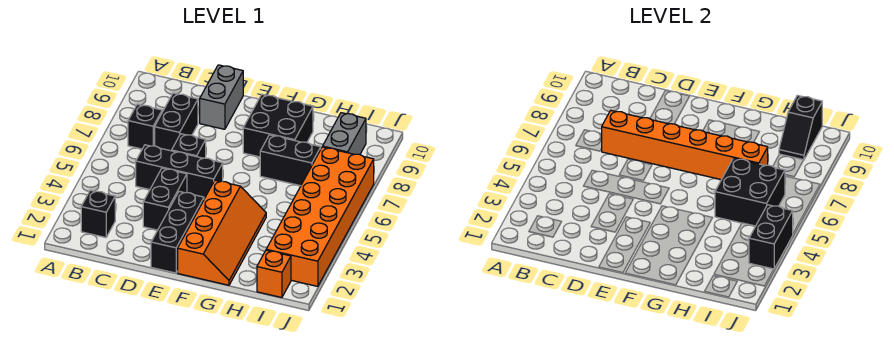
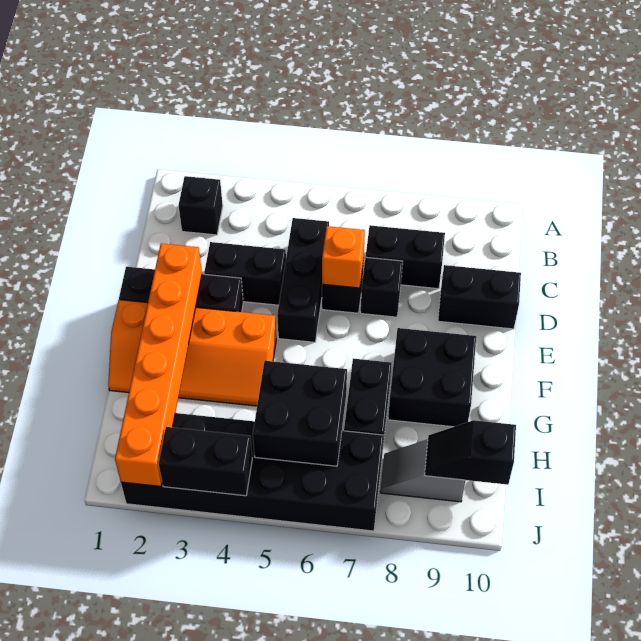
black 1x1 brick [128,104,163,149] -> black 1x1 brick moved to [361,257,403,317]
orange 1x6 brick [602,111,768,180] -> orange 1x6 brick moved to [115,244,202,486]
grey 1x2 brick [200,65,243,129] -> black 1x2 brick [438,265,521,329]
orange 1x1 brick [257,250,291,298] -> orange 1x1 brick moved to [322,226,365,288]
orange 2x6 brick [266,147,374,286] -> black 2x6 brick [121,413,384,531]
grey 1x2 brick [323,113,366,154] -> grey 1x2 slope [380,440,465,502]

